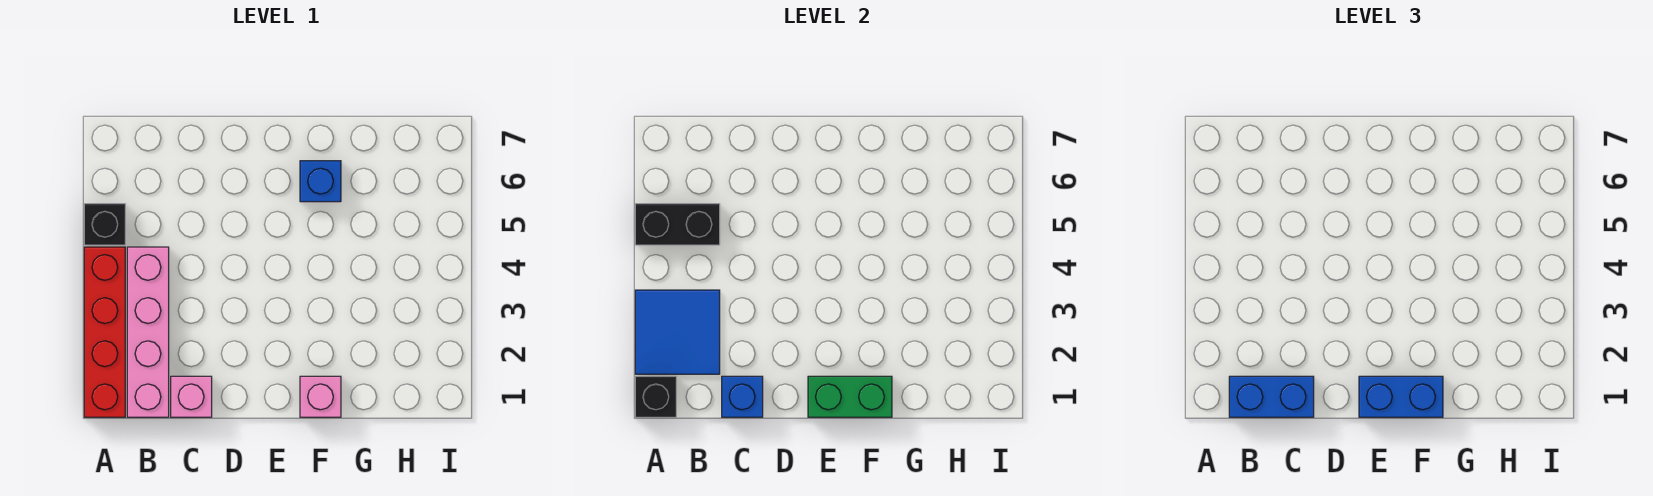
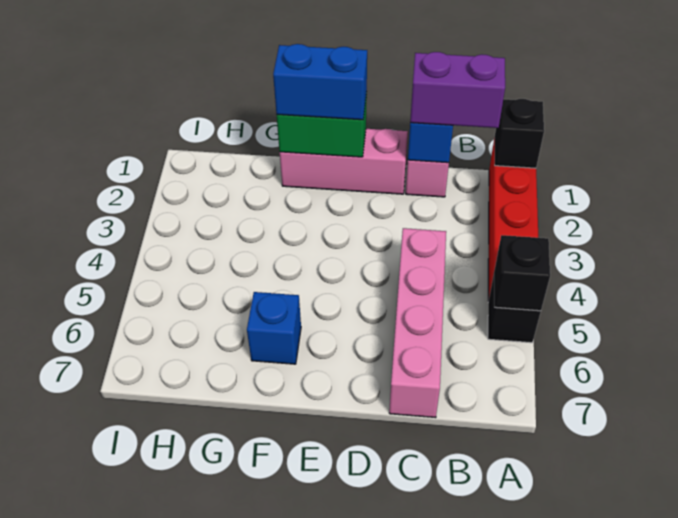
blue 2x2 tile [635,290,720,374] -> none
black 1x2 brick [635,204,720,245] -> black 1x1 brick [494,235,550,311]
pink 1x4 brick [127,247,169,417] -> pink 1x4 brick moved to [389,228,446,418]
blue 1x2 brick [1229,376,1314,417] -> purple 1x2 brick [410,52,505,128]
pink 1x1 brick [300,376,341,417] -> pink 1x3 brick [280,129,408,194]

